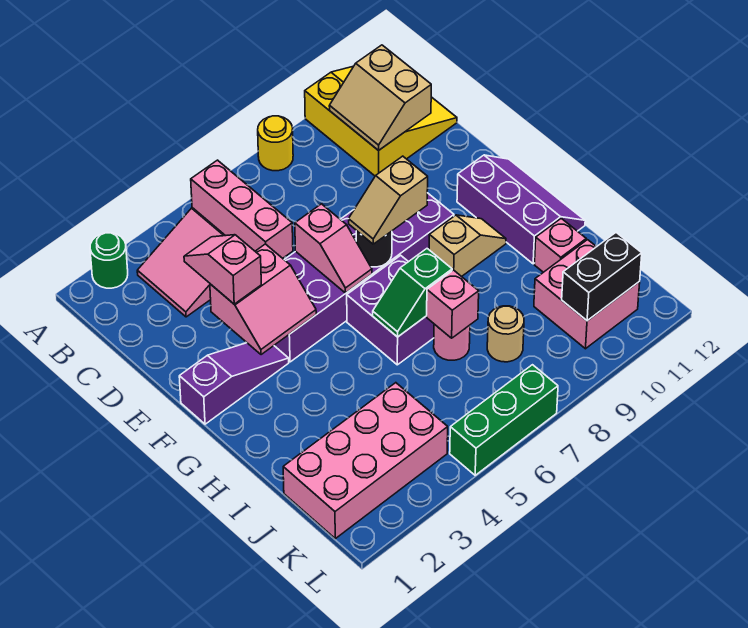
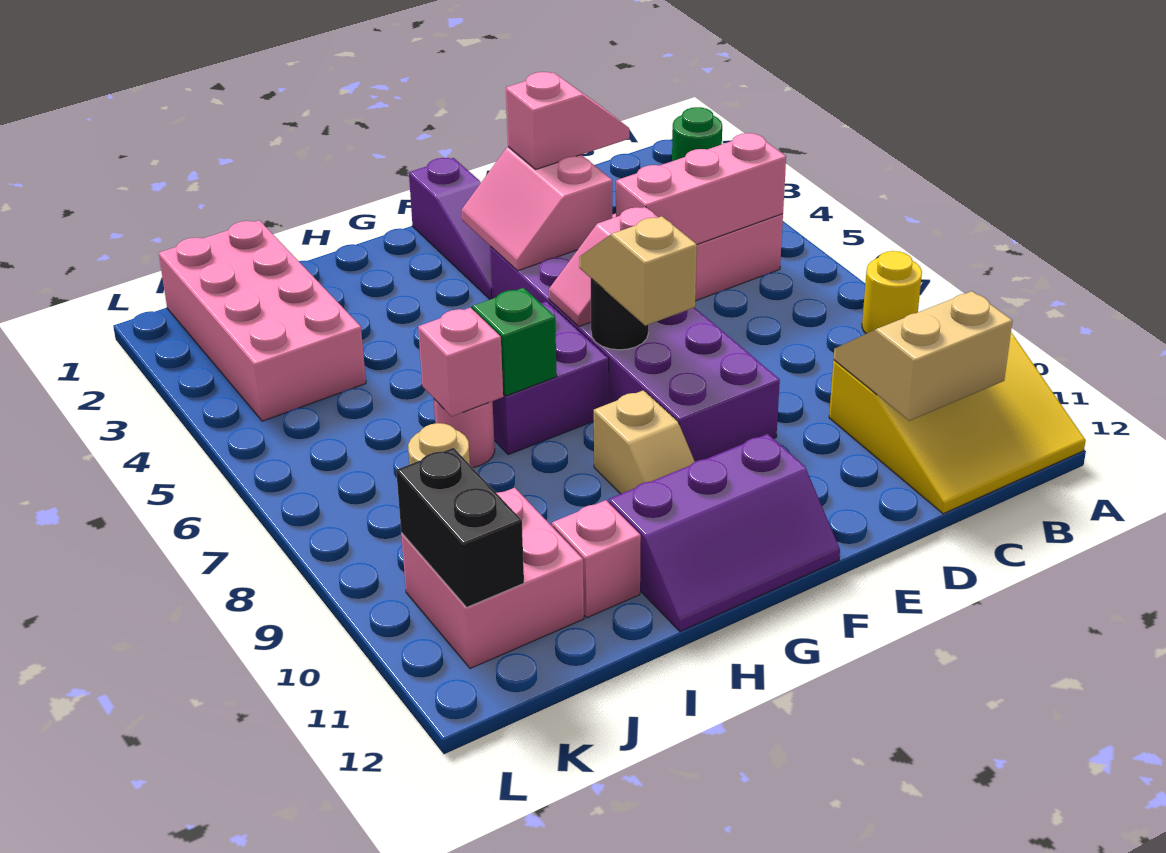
green 1x3 brick [450,365,558,475] -> none

